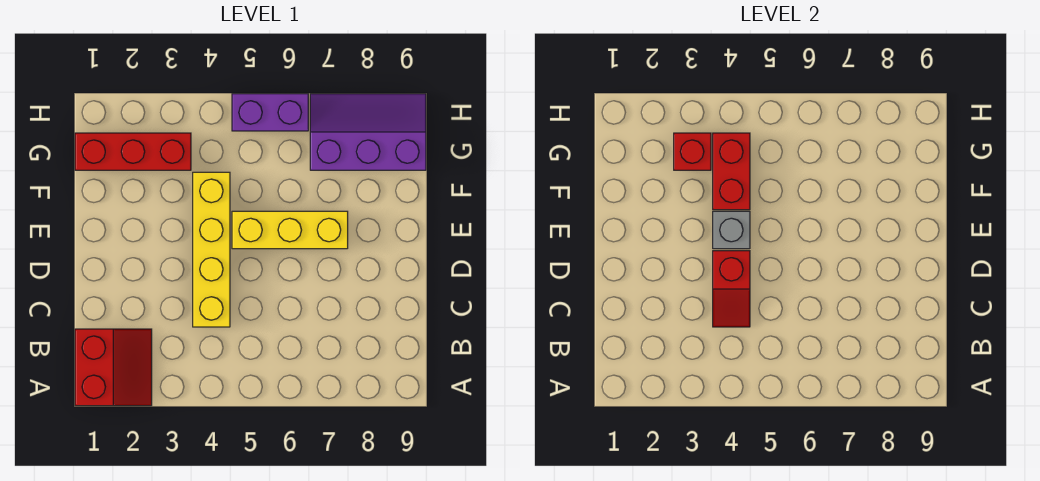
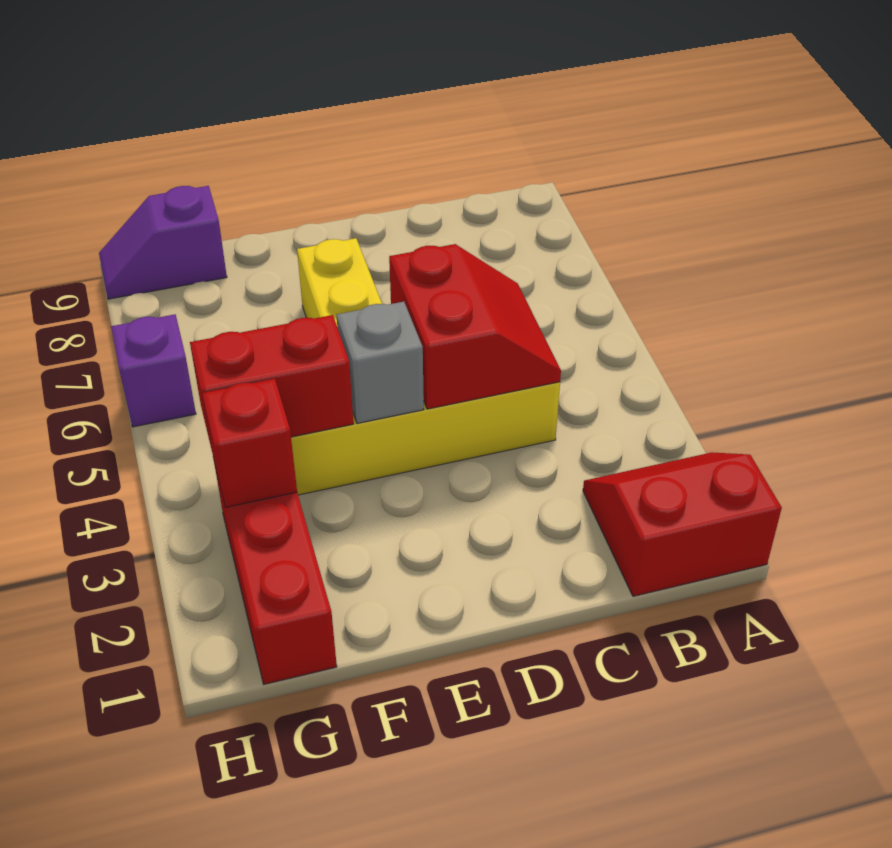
red 1x2 slope [713,251,750,327] -> red 2x2 slope [389,244,561,409]
purple 2x3 slope [310,94,426,170] -> purple 1x2 slope [99,186,227,299]
purple 1x2 brick [232,94,308,131] -> purple 1x1 brick [111,314,196,427]

